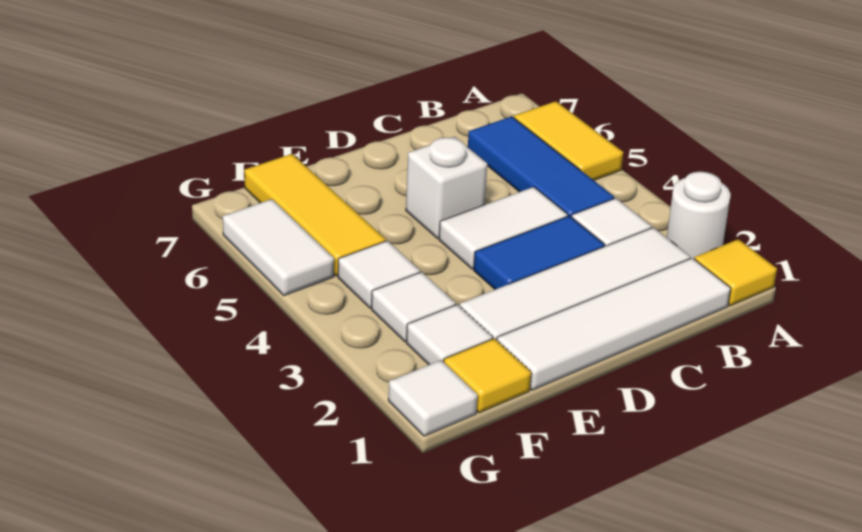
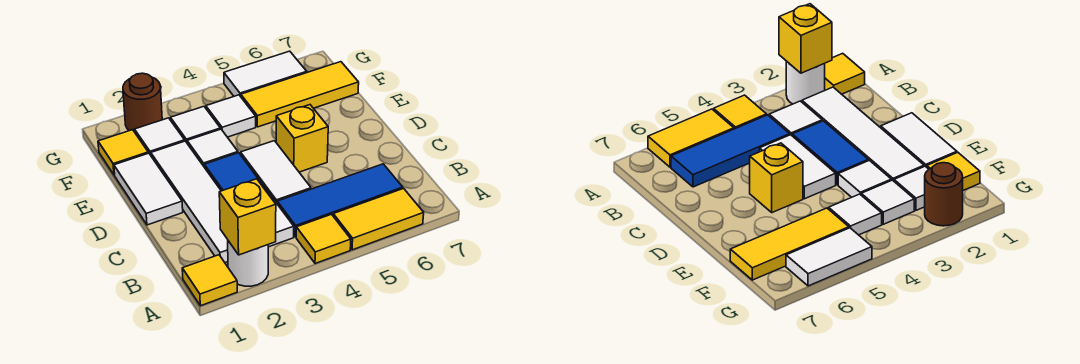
none -> yellow 1x1 brick [219,179,276,255]
none -> yellow 1x1 tile [296,214,351,264]
white 1x4 tile [497,258,731,390] -> white 1x2 tile [114,153,183,225]
white 1x1 brick [406,137,487,239] -> yellow 1x1 brick [276,105,328,172]
white 1x1 tile [388,360,478,436] -> white 1x1 tile moved to [187,129,238,166]
none -> brown 1x1 round brick [123,73,162,132]

